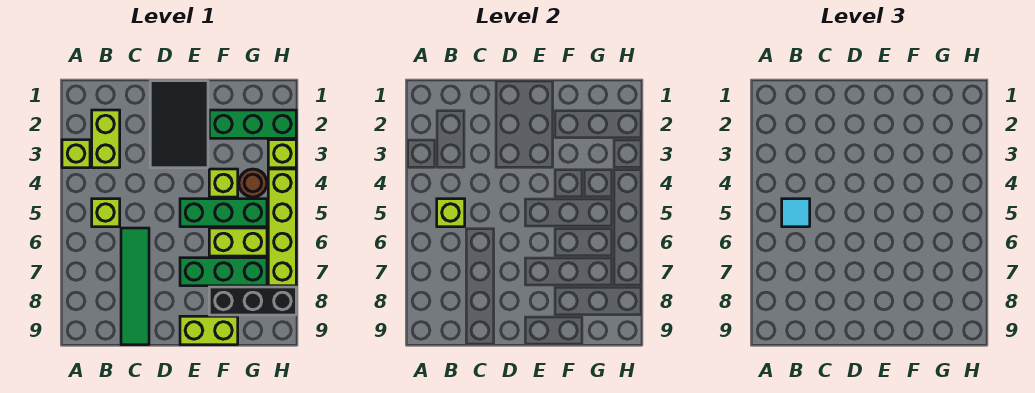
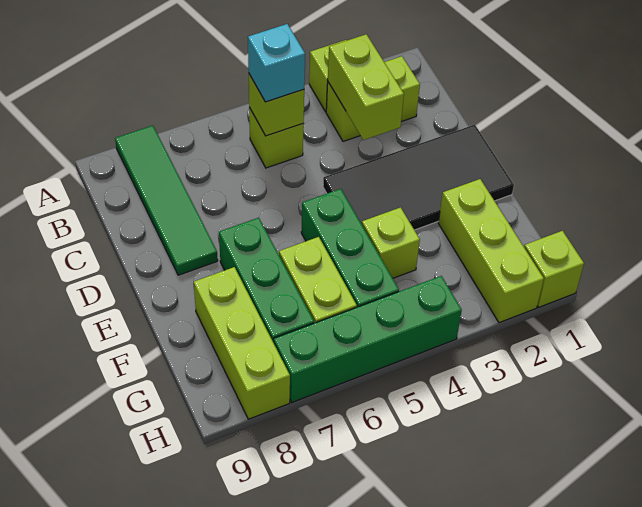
cyan 1x1 tile [782,199,810,227] -> cyan 1x1 brick [248,24,305,102]
green 1x4 tile [121,228,149,345] -> green 1x4 tile turned to [115,126,218,275]
black 2x3 tile [150,81,208,168] -> black 2x4 tile [323,125,514,230]
lime 1x2 brick [180,316,238,345] -> lime 1x2 brick moved to [328,34,404,140]
green 1x3 brick [209,110,296,138] -> lime 1x3 brick [438,179,544,323]
black 1x3 brick [209,287,296,315] -> lime 1x3 brick [193,267,290,419]
brown 1x1 round brick [239,169,267,197] -> none
lime 1x1 brick [268,140,296,168] -> lime 1x1 brick moved to [524,231,584,307]
lime 1x4 brick [268,169,296,286] -> green 1x4 brick [274,276,462,402]

